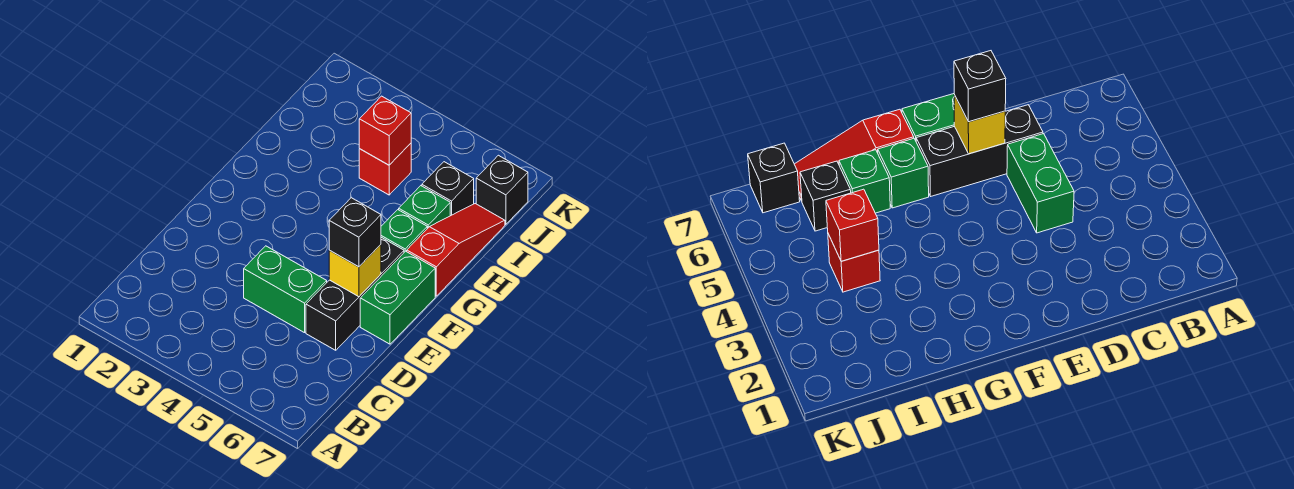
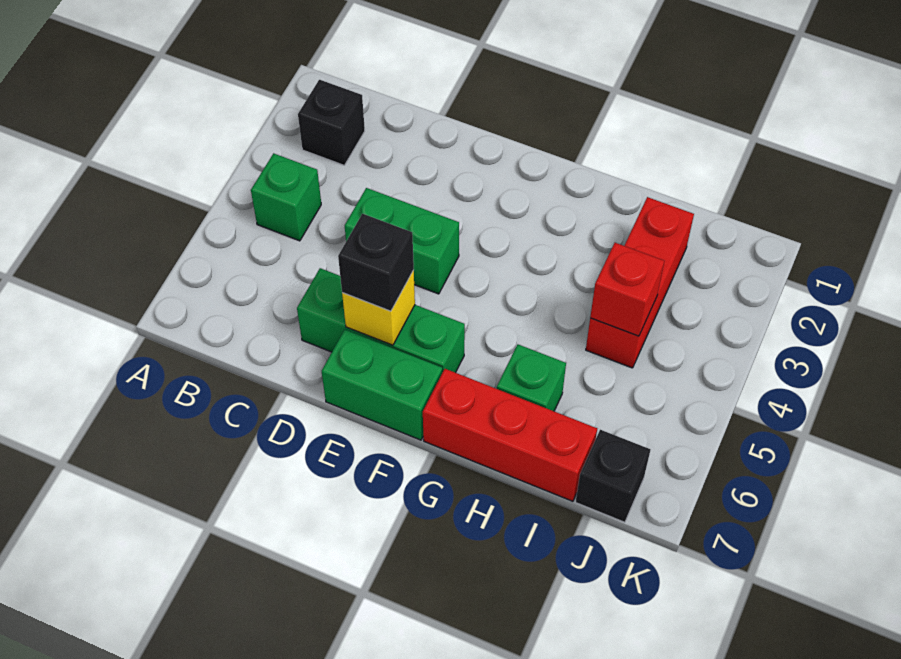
green 1x2 brick [244,246,327,333] -> green 1x2 brick turned to [345,188,459,294]
black 1x3 brick [306,237,404,350] -> green 1x3 brick [297,268,465,373]
green 1x1 brick [381,210,427,252] -> green 1x1 brick moved to [251,153,321,241]
red 1x3 slope [407,204,505,296] -> red 1x3 brick [423,369,597,501]
red 1x1 brick [359,143,411,195] -> red 1x3 brick [586,197,694,368]
black 1x1 brick [422,162,474,216] -> black 1x1 brick moved to [298,80,365,165]

